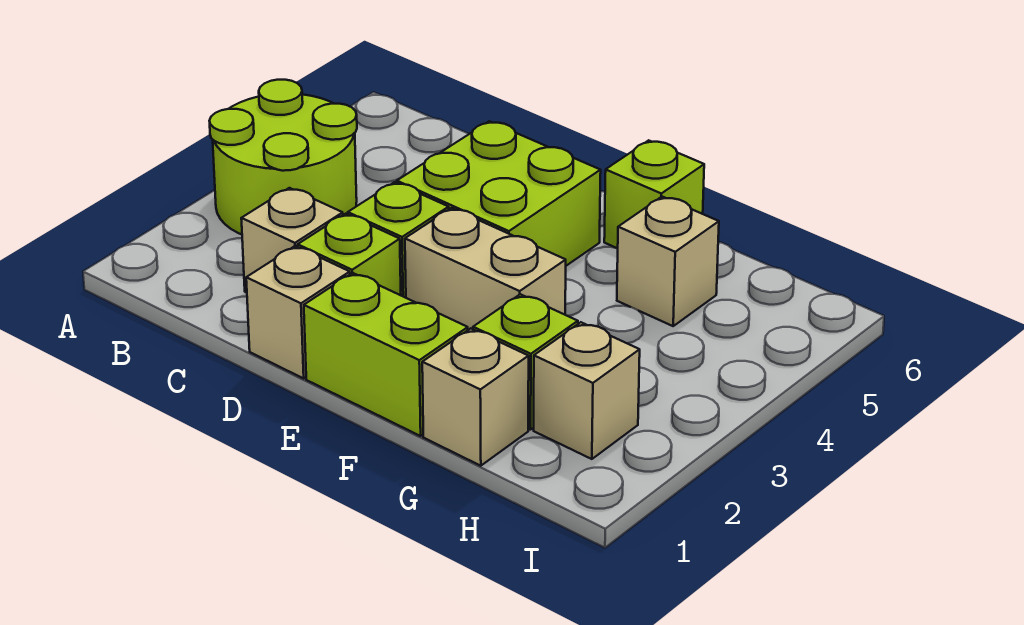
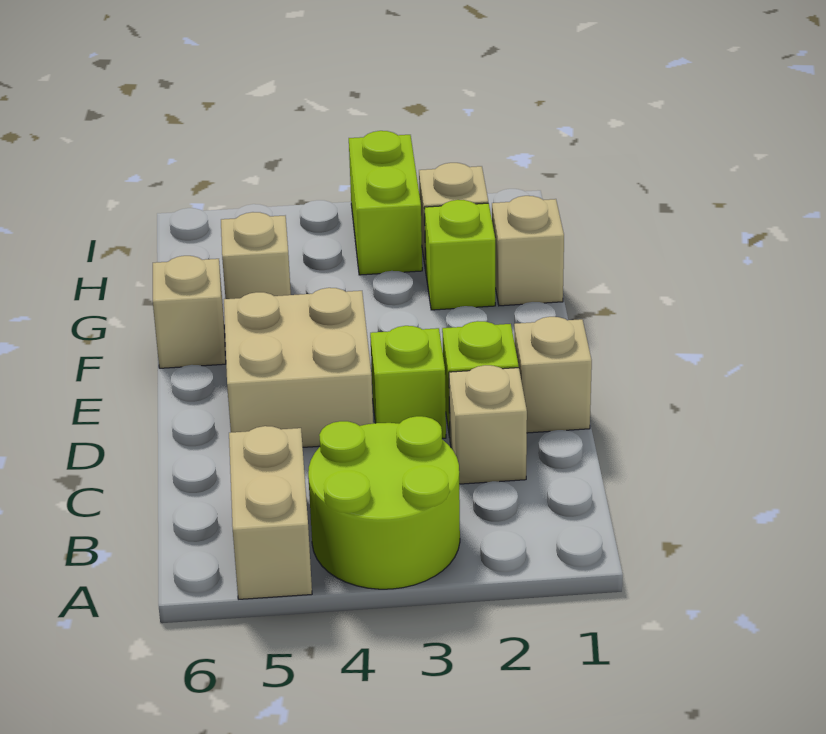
lime 2x2 brick [397,121,601,266] -> tan 2x2 brick [224,288,373,447]
lime 1x2 brick [304,273,468,436] -> lime 1x2 brick moved to [349,131,422,275]
tan 1x2 brick [405,208,566,330] -> tan 1x2 brick moved to [229,426,312,599]
lime 1x1 brick [604,140,704,248] -> tan 1x1 brick [153,256,226,368]

